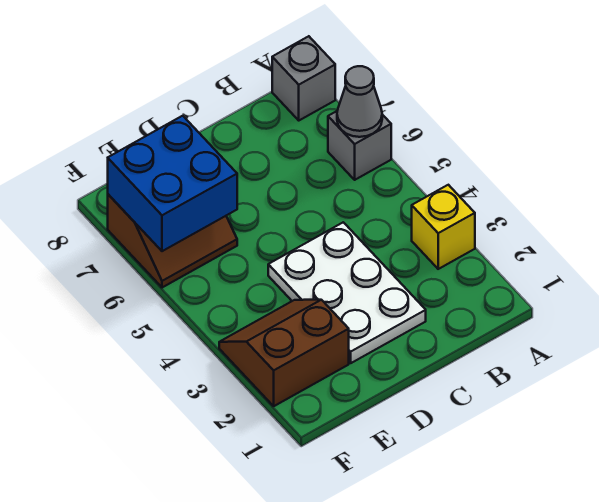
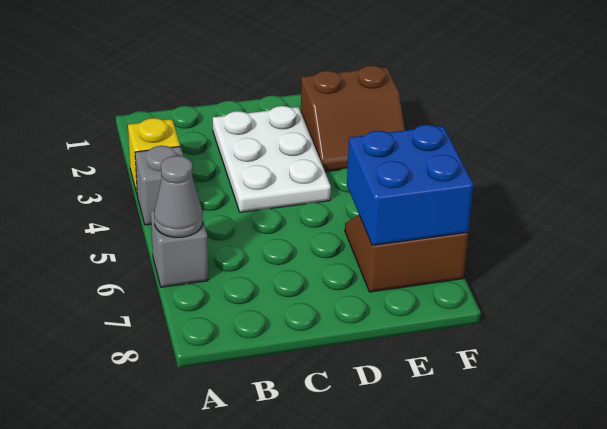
grey 1x1 brick [272,36,335,120] -> grey 1x1 brick moved to [135,146,183,225]

